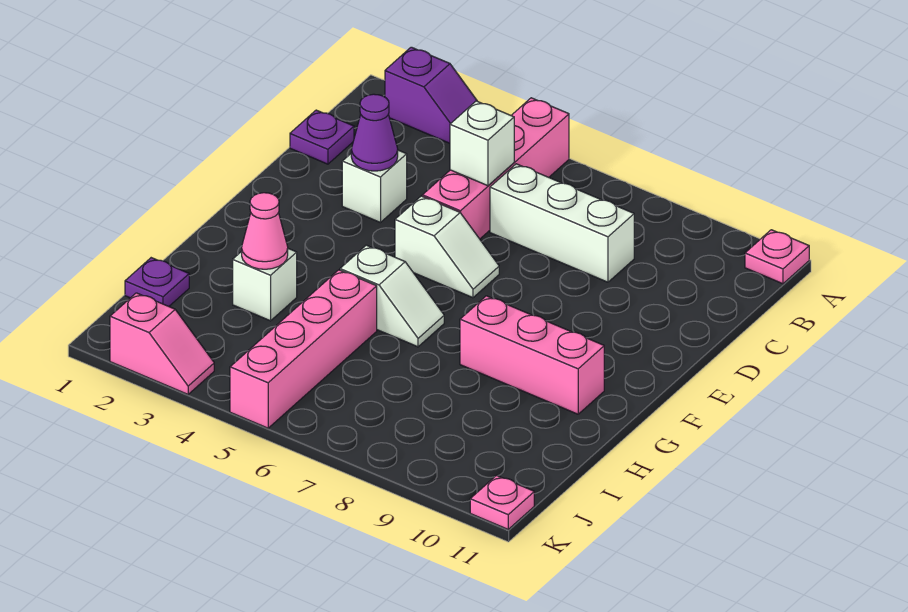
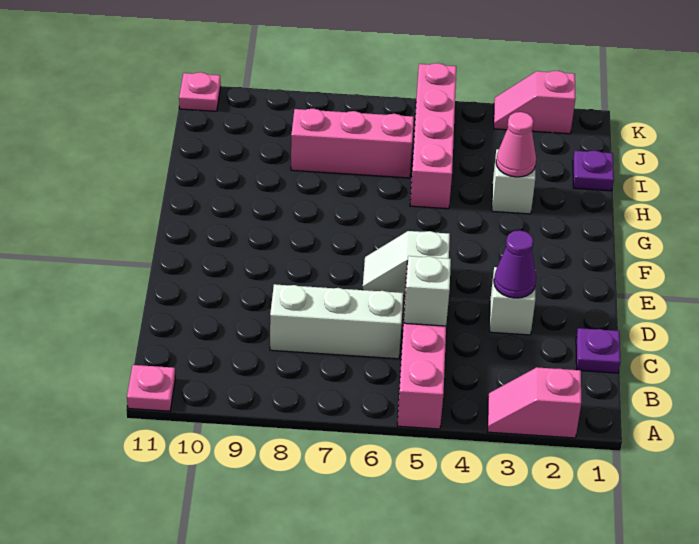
purple 1x2 slope [385,47,477,143] -> pink 1x2 slope [488,367,581,438]
white 1x2 slope [340,245,444,347] -> none
pink 1x3 brick [460,296,604,414] -> pink 1x3 brick moved to [291,109,414,178]

